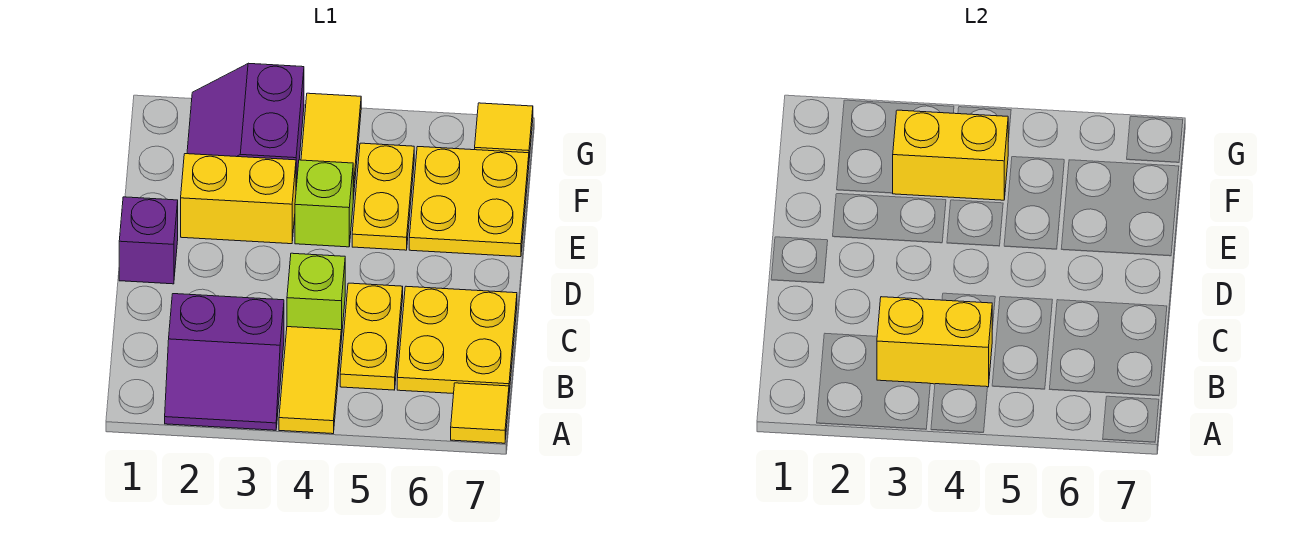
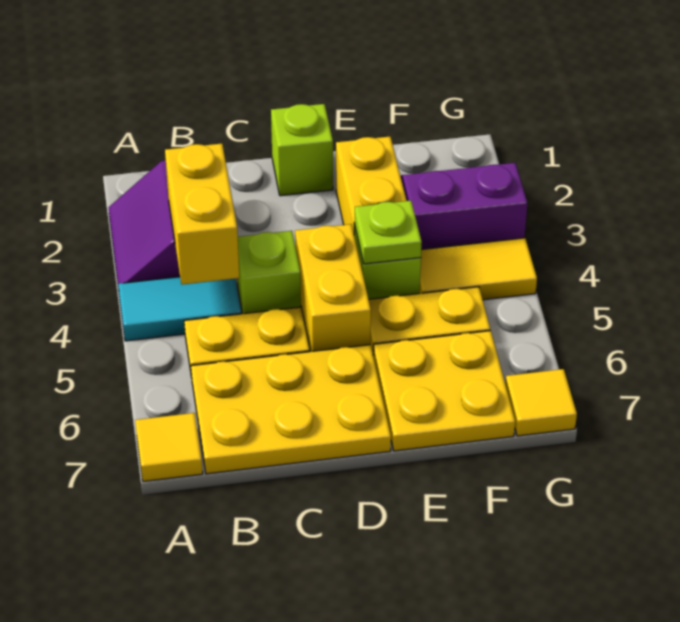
yellow 1x2 tile [279,327,341,434] -> cyan 1x2 tile [118,277,241,341]
yellow 2x2 plate [397,286,517,394] -> yellow 2x3 plate [191,345,391,474]
purple 1x1 brick [119,197,178,284] -> lime 1x1 brick [271,104,333,196]
none -> lime 1x1 plate [355,201,422,264]
yellow 1x2 brick [893,110,1008,200] -> yellow 1x2 brick moved to [295,224,371,352]

